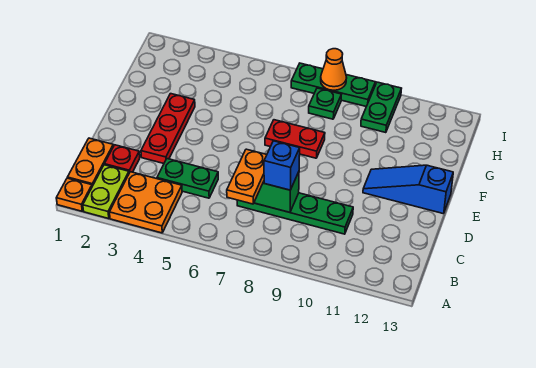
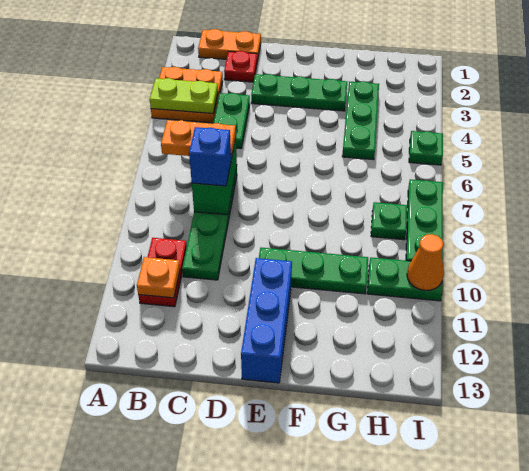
orange 1x1 plate [56,178,92,211] -> orange 1x1 plate moved to [137,257,180,298]
lime 1x2 plate [83,165,129,219] -> lime 1x2 plate moved to [150,78,218,114]
red 1x3 plate [141,94,195,163] -> green 1x3 plate [251,74,347,111]
none -> green 1x3 plate [259,248,368,294]
blue 1x3 slope [363,165,453,214] -> blue 1x3 brick [241,258,292,383]
red 1x2 plate [265,120,325,158] -> red 1x2 plate moved to [138,238,187,307]
none -> green 1x3 plate [342,81,379,160]
none -> green 1x1 plate [409,131,443,165]
orange 1x1 cone [321,49,347,90] -> orange 1x1 cone moved to [407,234,444,290]

